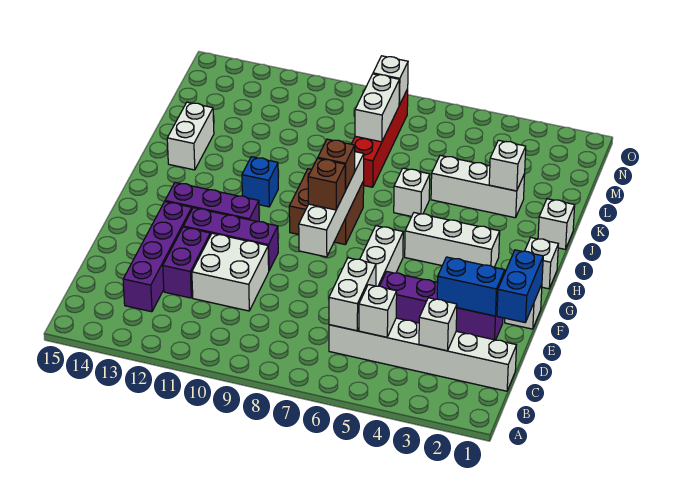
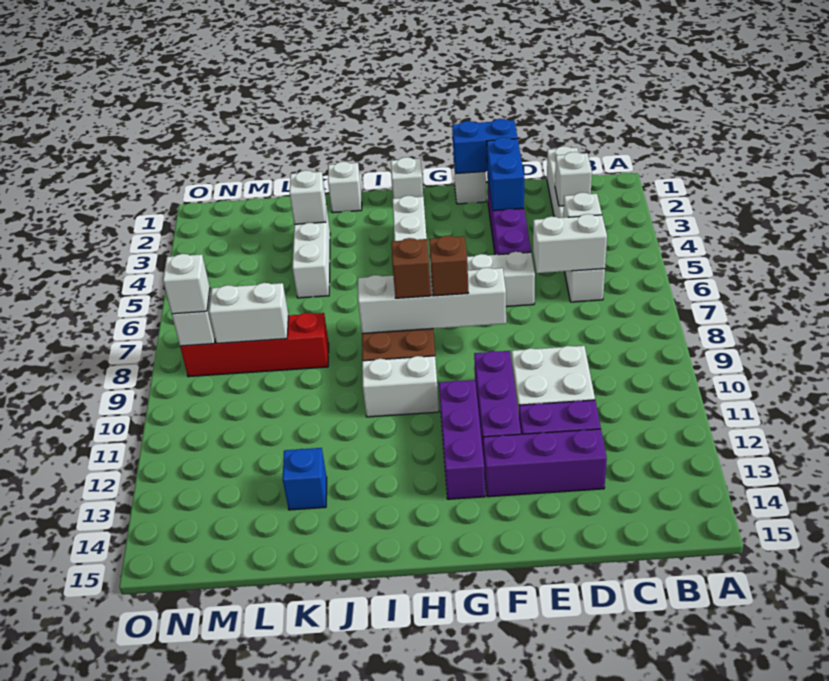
purple 1x4 brick [123,202,192,312] -> purple 1x3 brick [483,429,607,497]
blue 1x1 brick [242,157,278,207] -> blue 1x1 brick moved to [283,448,327,510]
white 1x1 brick [394,168,430,217] -> white 1x1 brick moved to [163,254,210,314]
white 1x2 brick [167,102,214,170] -> white 1x2 brick moved to [362,356,439,417]

